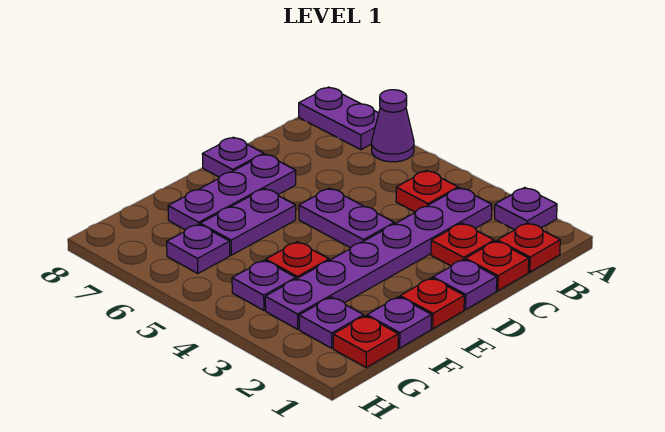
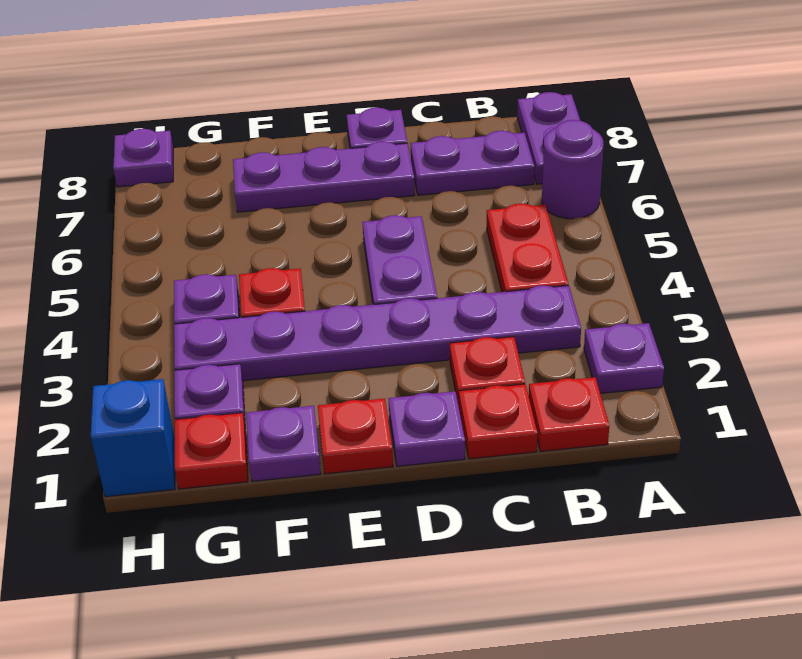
purple 1x1 cone [372,90,414,162] -> purple 1x1 round brick [542,120,604,219]
red 1x1 plate [396,171,458,212] -> red 1x2 plate [487,203,568,292]
purple 1x2 plate [200,189,296,255] -> purple 1x2 plate moved to [410,131,534,195]
purple 1x1 plate [167,224,230,274] -> purple 1x1 plate moved to [113,129,173,187]
none -> blue 1x1 brick [91,379,175,497]

